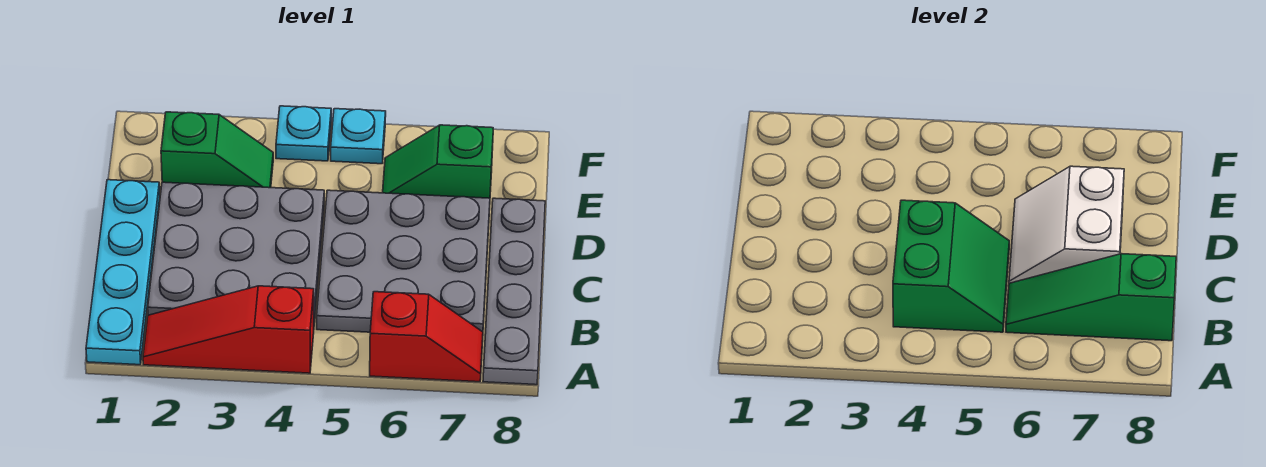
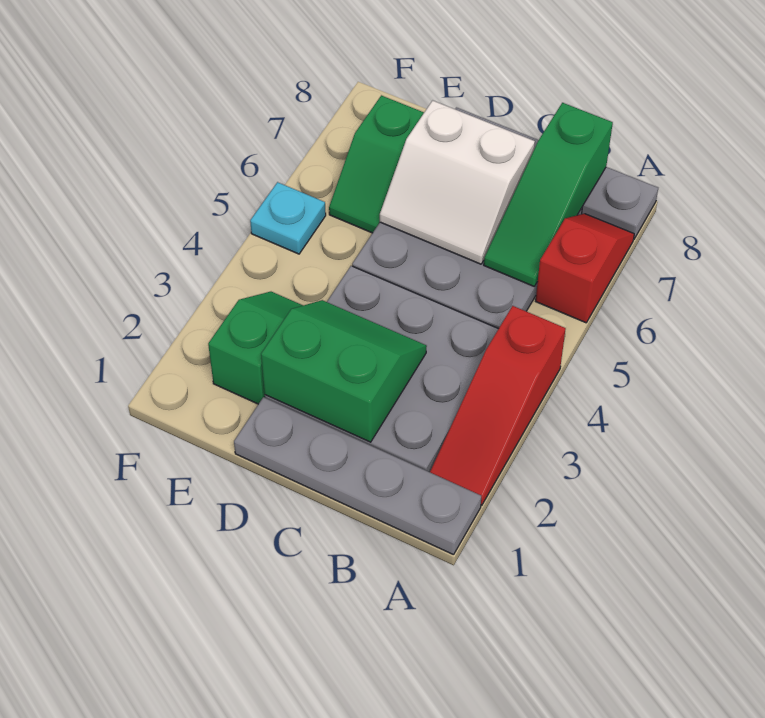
cyan 1x4 plate [86,180,160,365] -> grey 1x4 plate [234,397,481,555]
green 2x2 slope [893,200,1009,332] -> green 2x2 slope moved to [261,300,427,442]
cyan 1x1 plate [276,106,331,161] -> none

